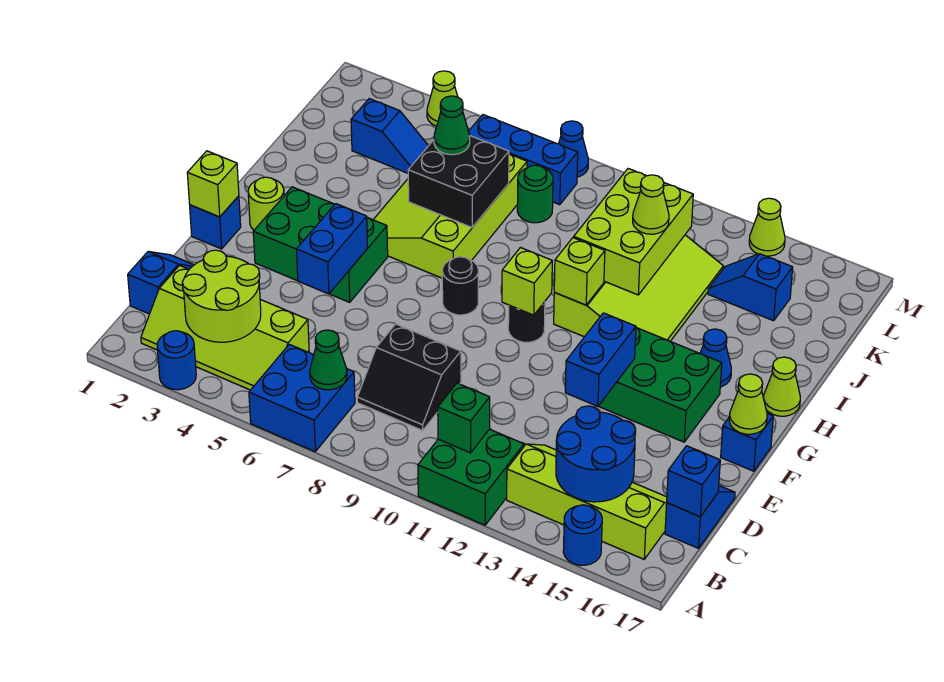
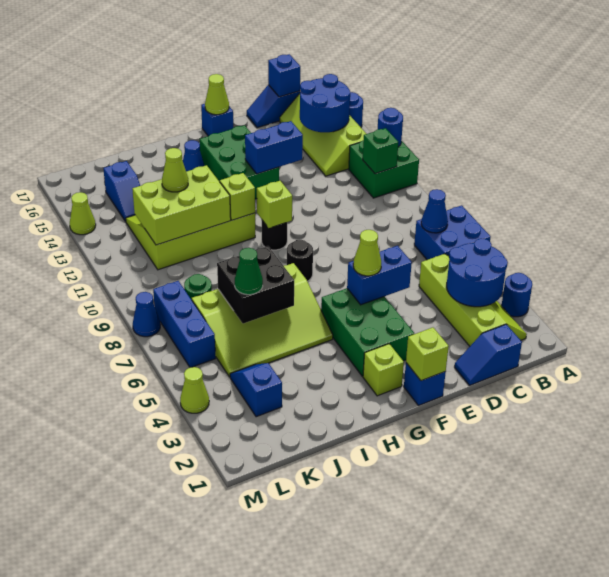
none -> blue 1x1 round brick [378,108,403,147]
lime 2x2 round brick [182,250,261,342] -> blue 2x2 round brick [447,239,508,307]
green 1x1 cone [310,330,347,390] -> blue 1x1 cone [421,189,448,233]
black 2x2 slope [357,324,461,431] -> none
lime 1x1 round brick [248,177,284,230] -> lime 1x1 brick [363,344,404,396]
lime 1x1 cone [764,357,800,416] -> lime 1x1 cone moved to [353,230,381,276]

